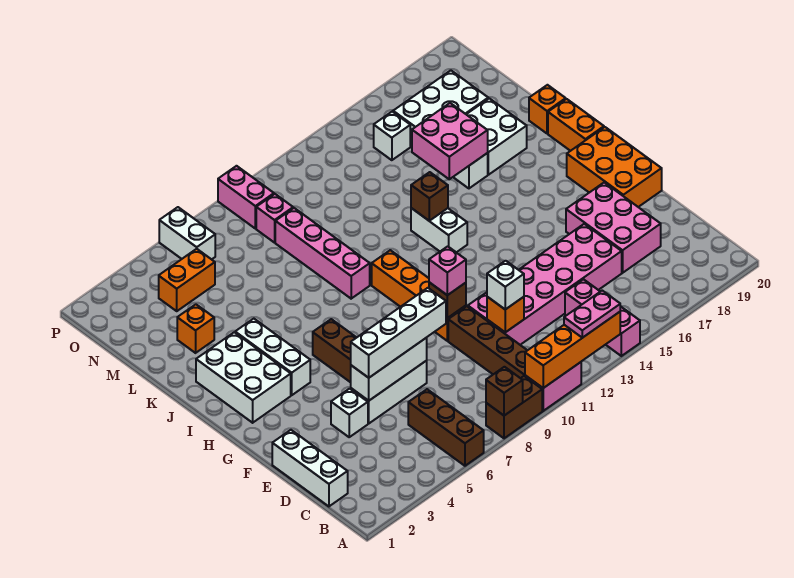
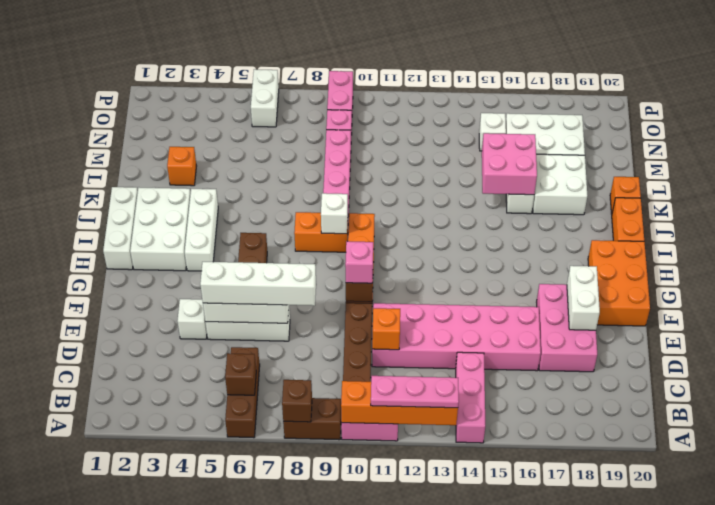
pink 1x2 plate [564,291,620,338] -> pink 1x3 plate [371,376,459,408]
white 1x3 brick [272,430,348,506] -> white 1x3 brick moved to [103,187,138,270]
white 1x1 brick [487,261,524,309] -> white 1x1 brick moved to [321,193,348,234]
white 1x2 brick [411,208,467,252] -> white 1x2 brick moved to [567,266,600,330]
brown 1x1 brick [411,172,448,221] -> brown 1x1 brick moved to [225,353,256,395]
orange 1x2 brick [159,249,215,311] -> orange 1x2 brick moved to [294,212,348,252]

